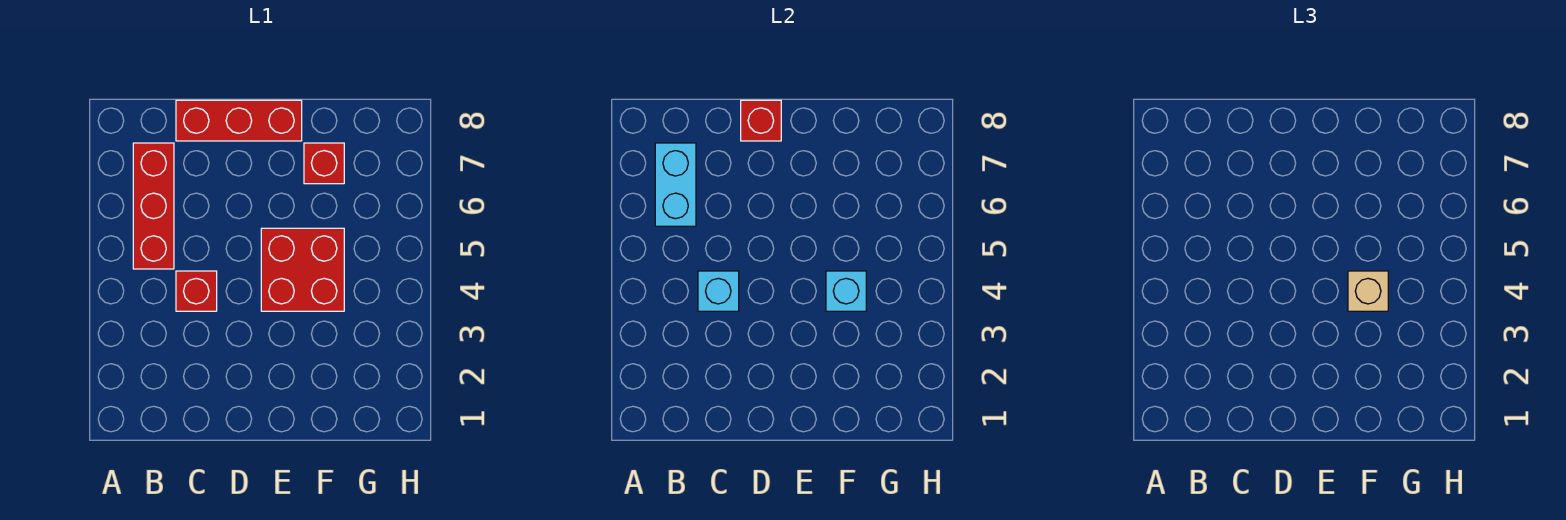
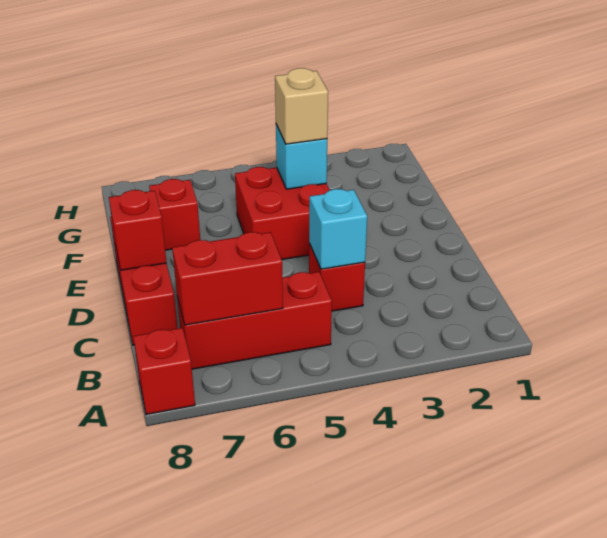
none -> red 1x1 brick [133,328,195,414]
cyan 1x2 brick [655,143,696,226] -> red 1x2 brick [172,232,283,325]

